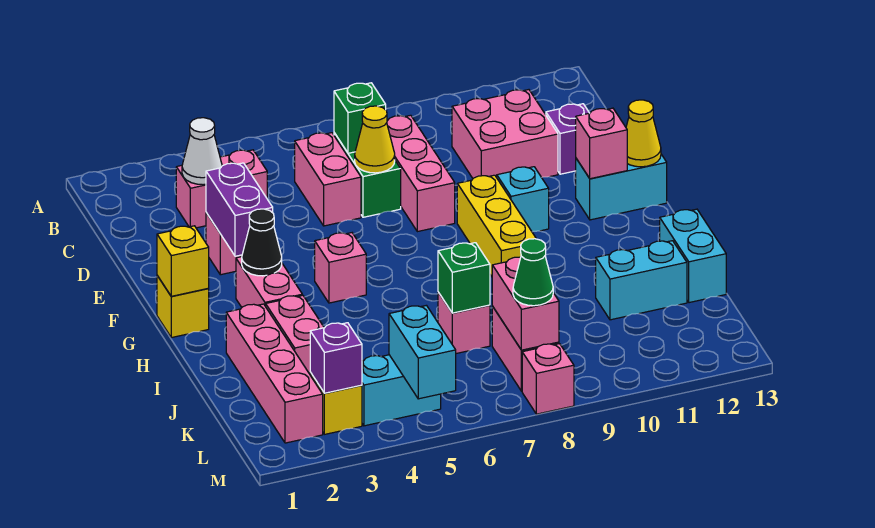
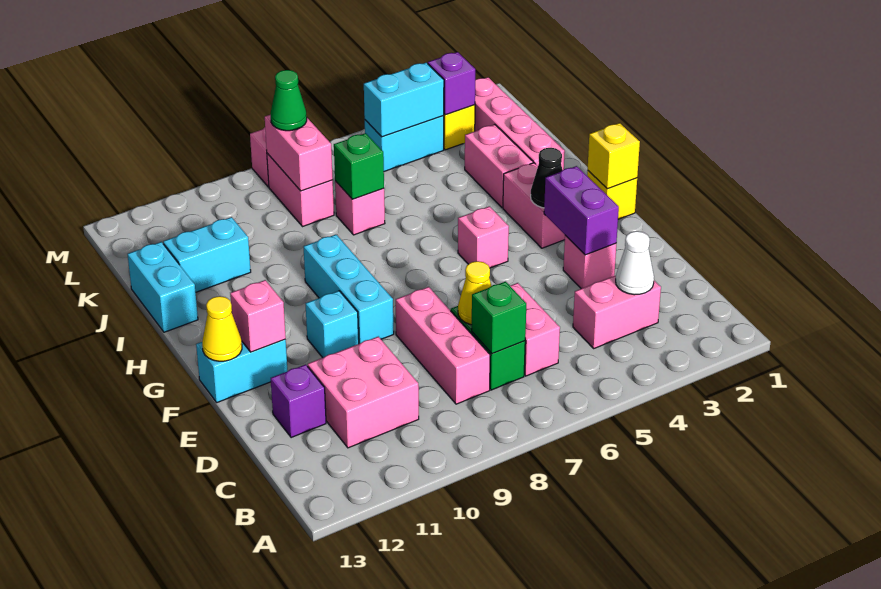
yellow 1x3 brick [457,175,536,276] -> cyan 1x3 brick [304,235,394,344]
cyan 1x2 brick [389,305,456,399] -> cyan 1x2 brick turned to [364,63,444,137]

